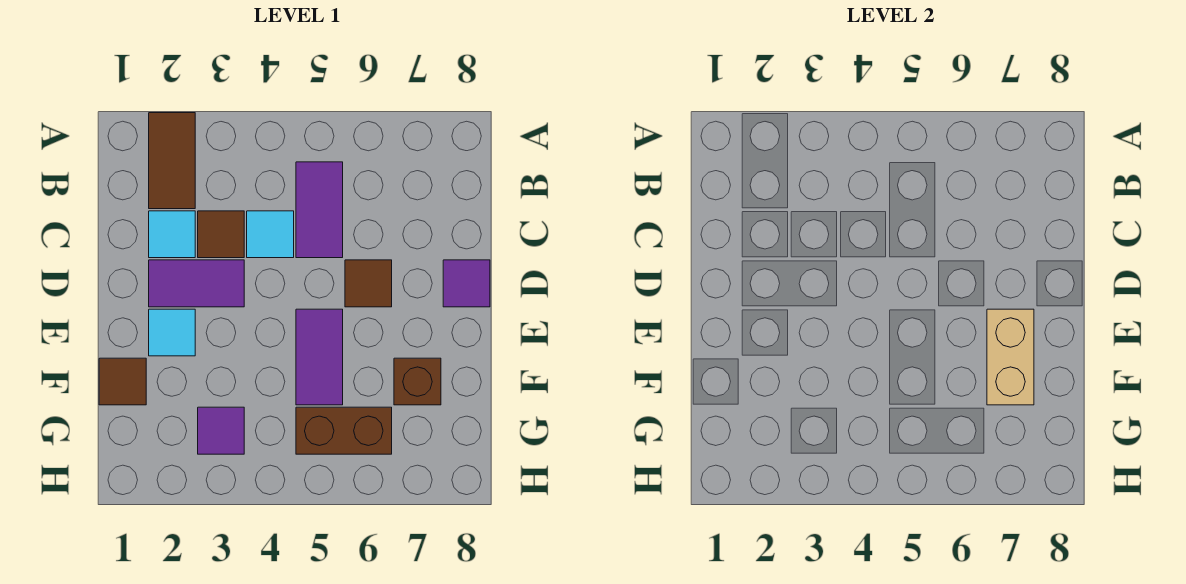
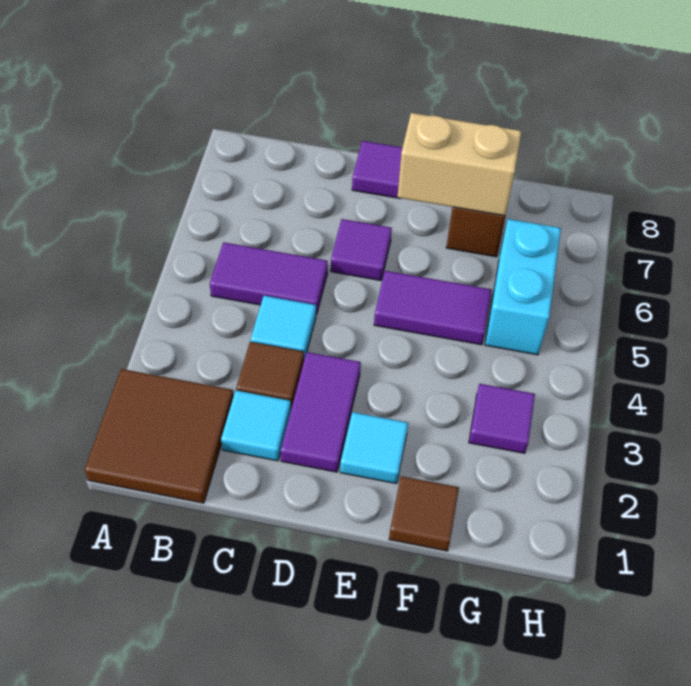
brown 1x2 tile [149,113,195,209] -> brown 2x2 tile [85,369,234,503]
brown 1x1 tile [345,260,392,307] -> purple 1x1 tile [331,219,392,281]
brown 1x2 brick [296,407,392,454] -> cyan 1x2 brick [485,219,561,355]

